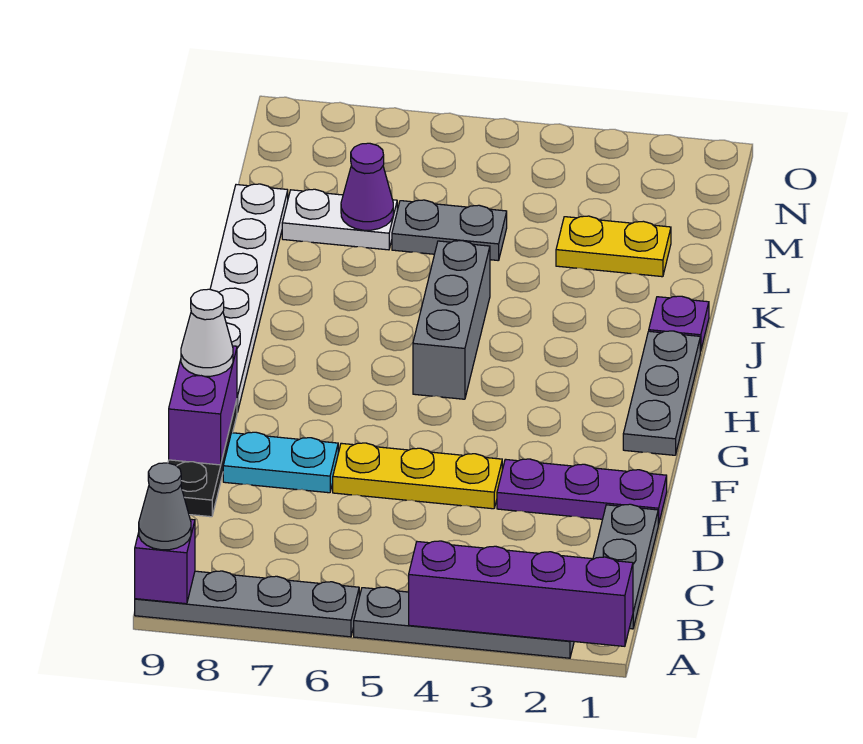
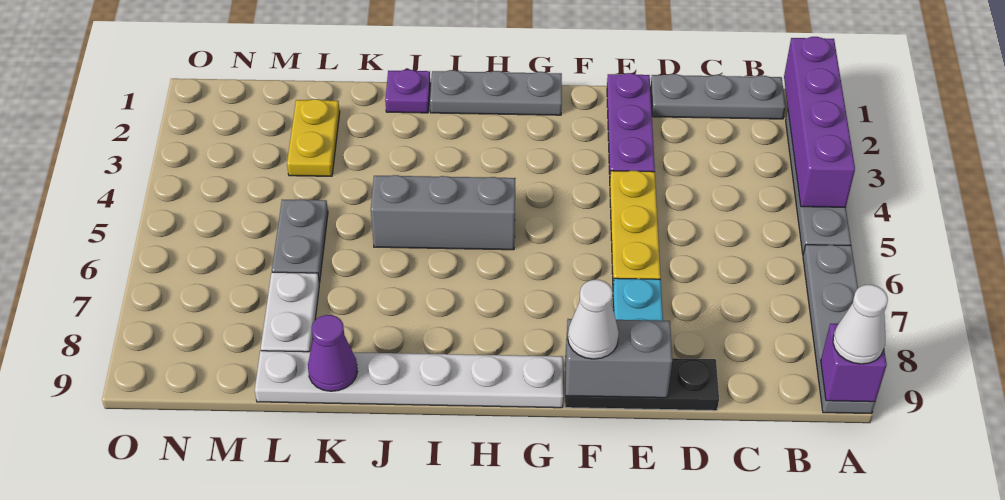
grey 1x1 cone [139,463,191,550] -> white 1x1 cone [833,285,888,364]
purple 1x2 brick [169,346,237,465] -> grey 1x2 brick [565,319,672,398]
purple 1x1 cone [341,143,393,230] -> purple 1x1 cone moved to [308,315,358,391]

